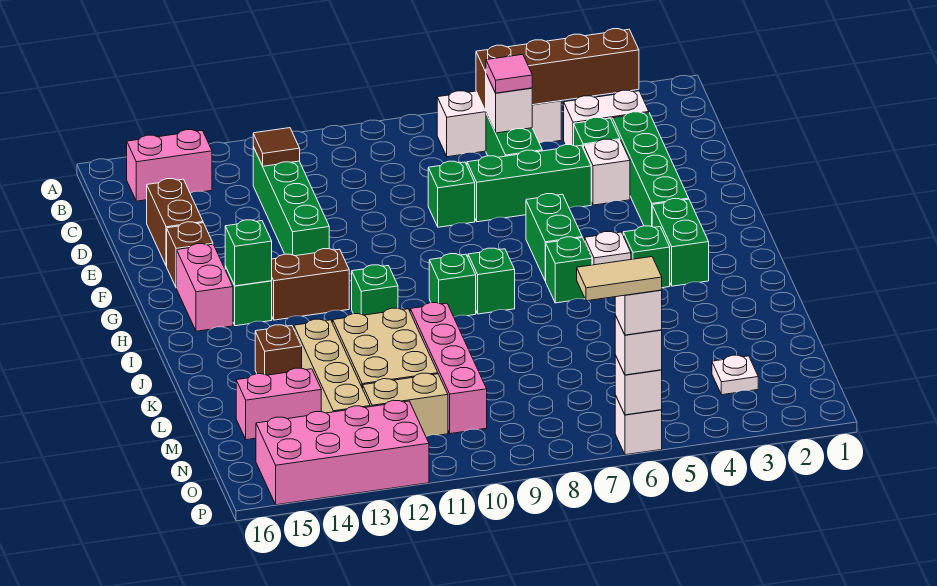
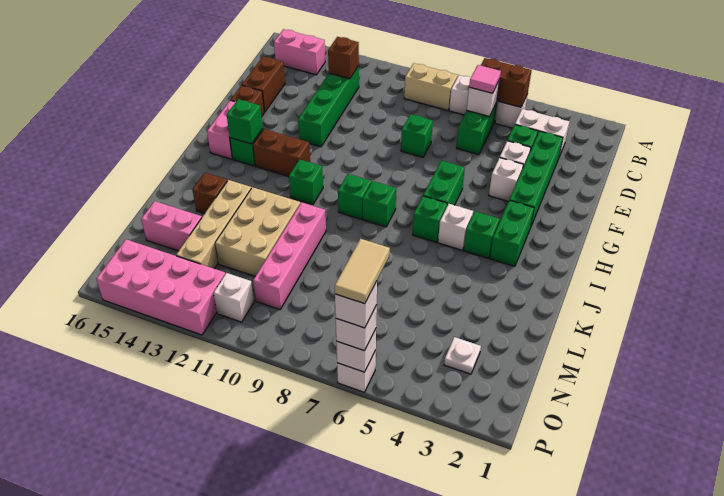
brown 1x4 brick [476,29,639,111] -> brown 1x2 brick [481,58,532,107]
brown 1x1 tile [253,128,300,166] -> brown 1x1 brick [328,37,359,79]
green 1x3 brick [467,145,591,222] -> none
none -> white 1x1 brick [489,158,523,202]
tan 1x2 brick [363,373,448,436] -> tan 1x2 brick moved to [404,63,458,111]
none -> white 1x1 brick [213,273,254,322]
tan 1x2 tile [577,257,662,301] -> tan 1x2 tile turned to [335,239,390,304]

